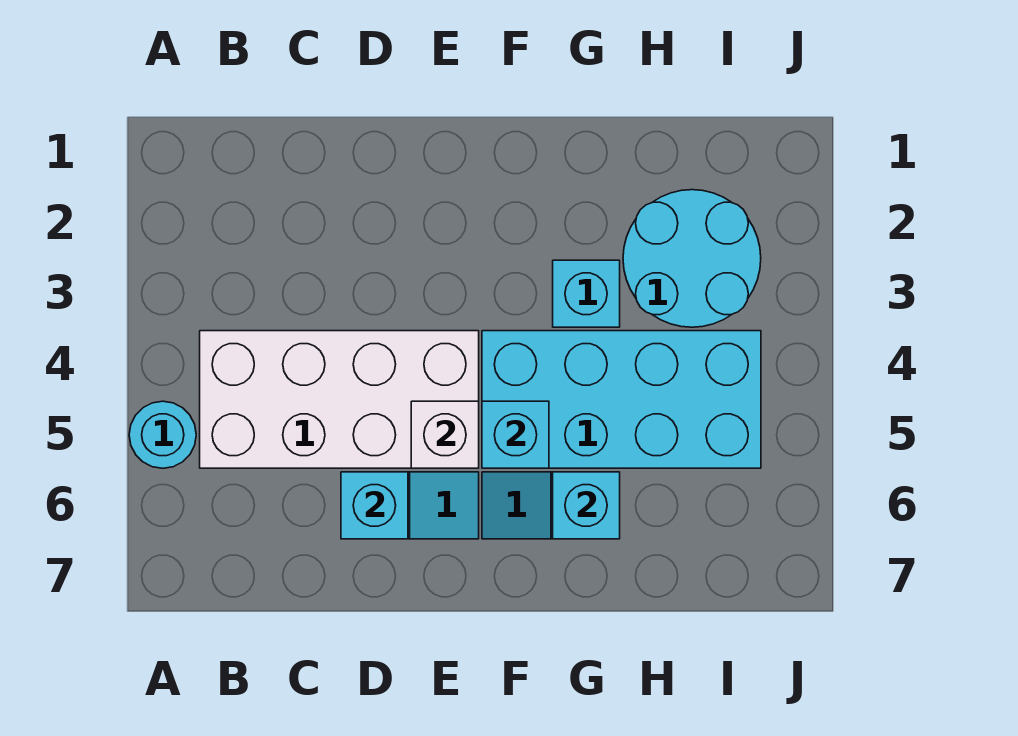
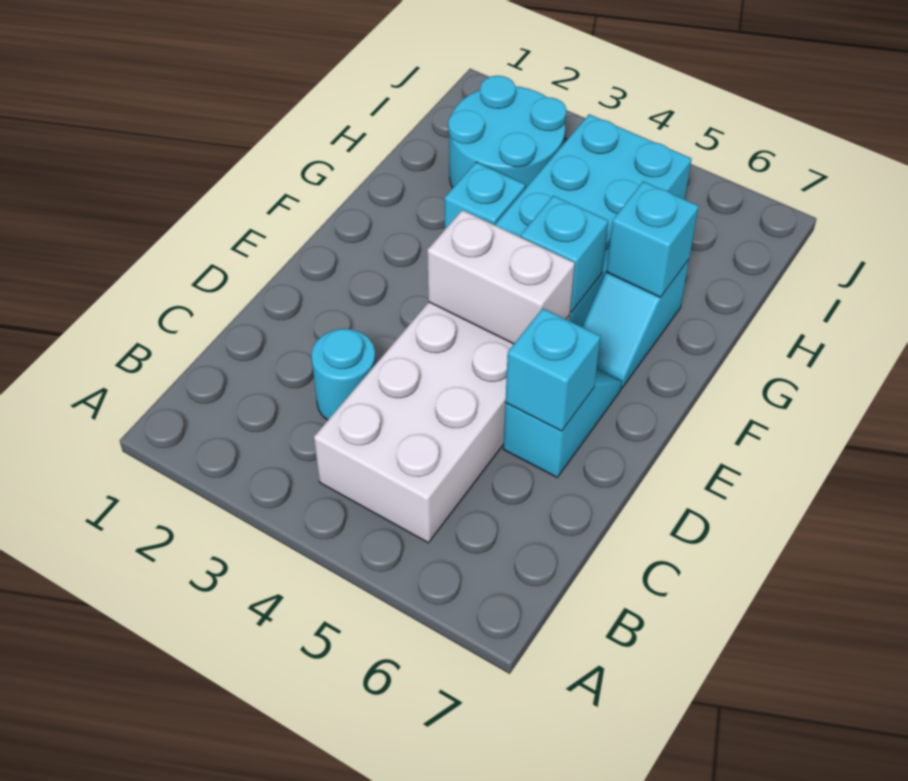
cyan 1x1 round brick [129,401,196,468] -> cyan 1x1 round brick moved to [311,329,376,420]
white 1x1 brick [411,401,479,468] -> white 1x2 brick [427,210,575,344]

